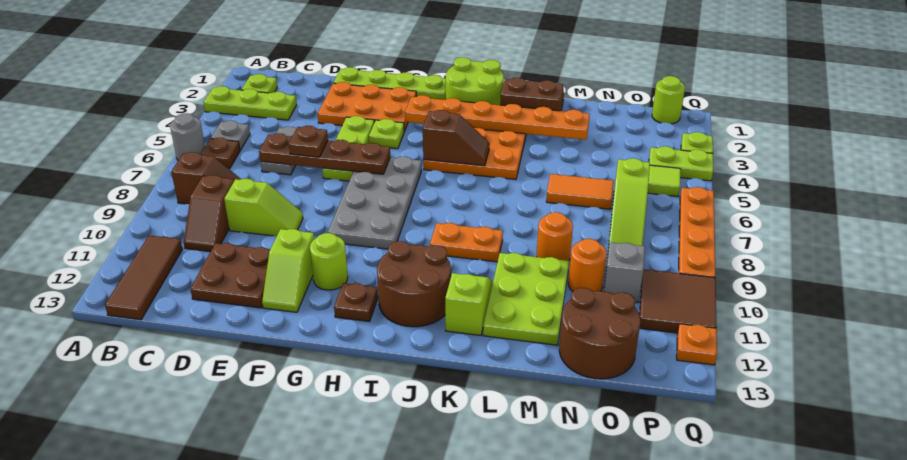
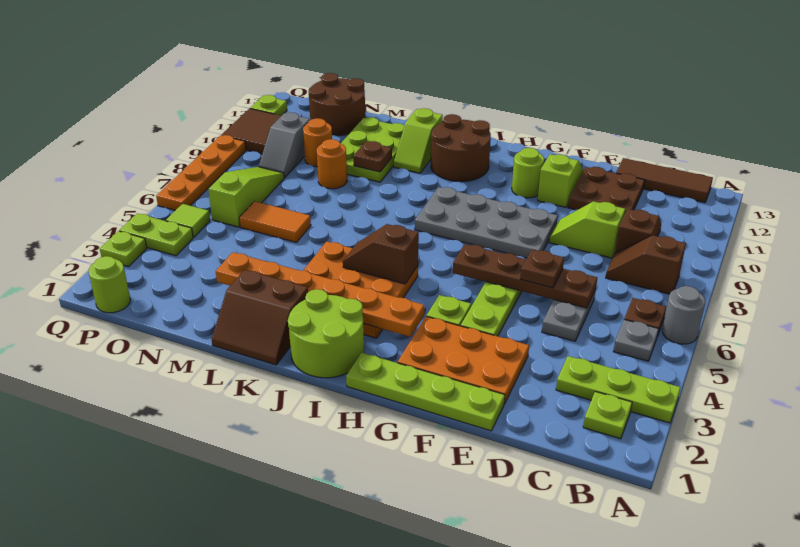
brown 1x3 tile [105,235,183,320] -> brown 1x3 tile turned to [616,158,713,203]
grey 2x4 plate [328,157,422,249] -> grey 2x4 plate turned to [415,187,558,258]
brown 1x1 plate [334,283,378,322] -> brown 1x1 plate moved to [353,141,392,172]
orange 1x2 plate [430,223,503,262] -> none
orange 1x1 plate [677,324,717,365] -> lime 1x1 plate [250,95,287,116]

